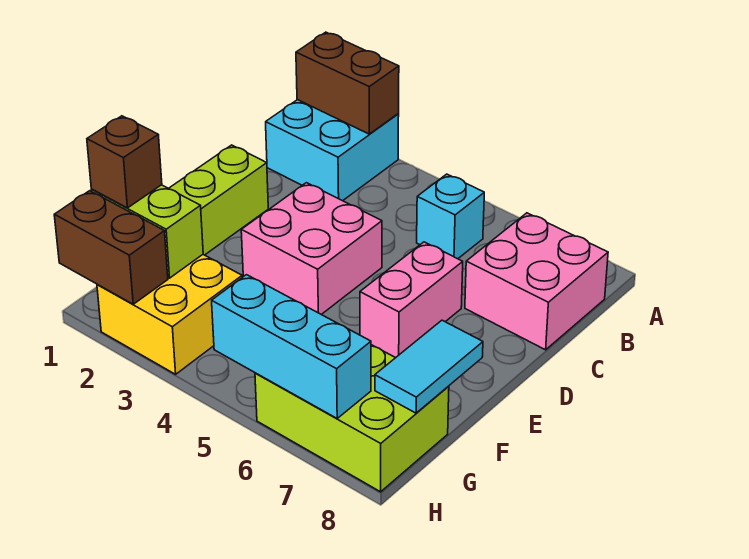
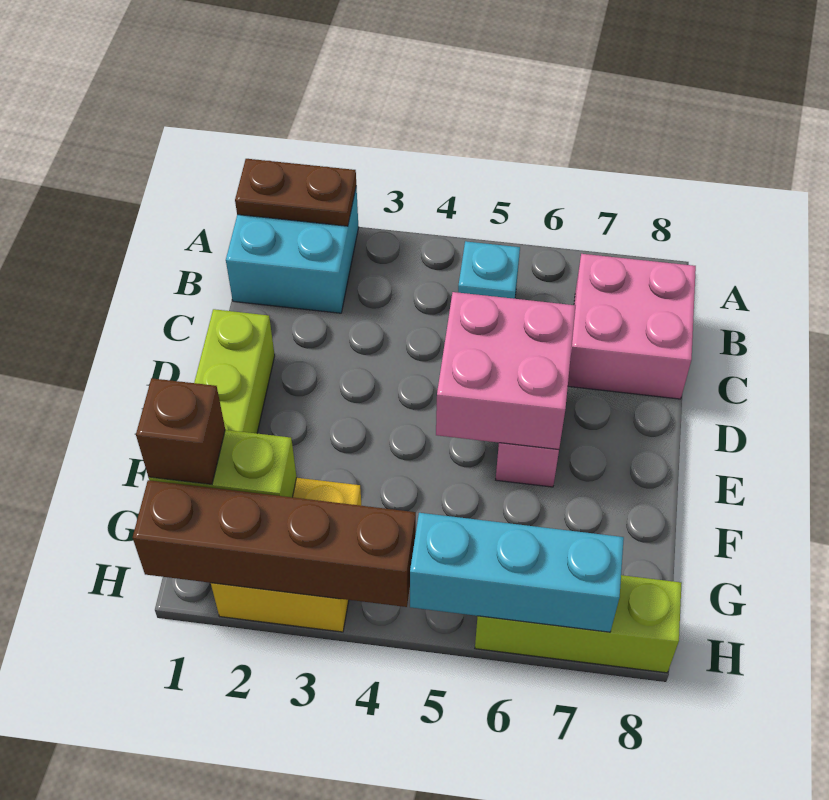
brown 1x2 brick [296,32,399,134] -> brown 1x2 plate [235,159,356,226]
pink 2x2 brick [241,183,382,314] -> pink 2x2 brick moved to [436,292,575,449]
cyan 1x2 tile [375,320,483,413] -> none
lime 2x3 brick [255,345,449,492] -> lime 1x3 brick [475,575,682,673]
brown 1x2 brick [54,191,168,304] -> brown 1x4 brick [133,480,416,607]

